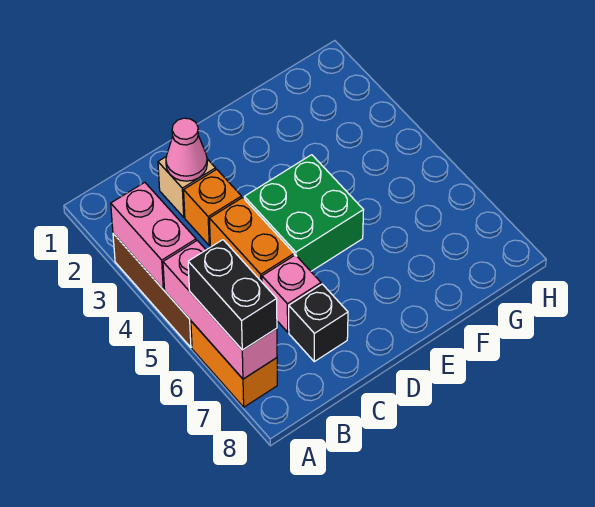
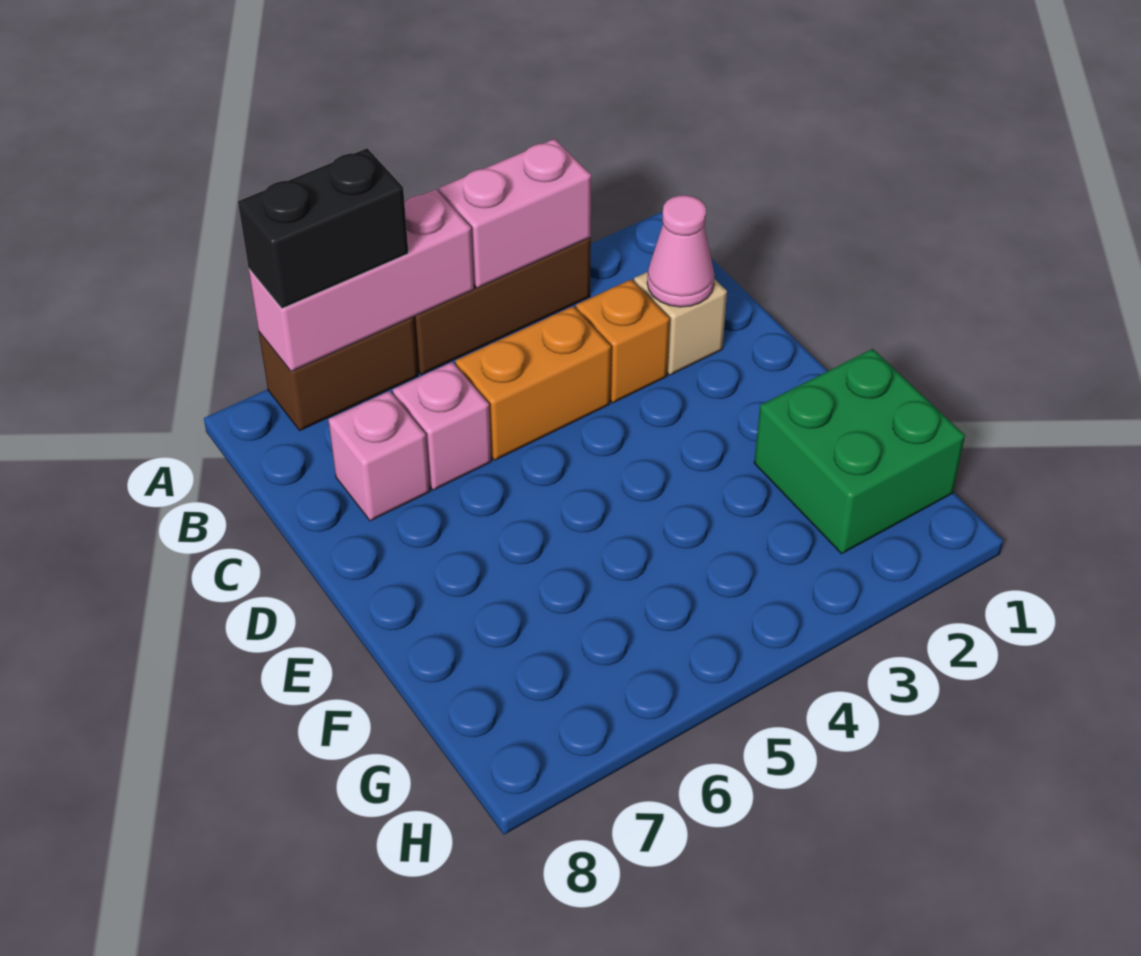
orange 1x2 brick [191,321,277,407] -> brown 1x2 brick [259,317,418,430]
black 1x1 brick [289,284,348,362] -> pink 1x1 brick [328,391,430,521]
green 2x2 brick [244,155,364,271] -> green 2x2 brick moved to [754,349,965,554]

